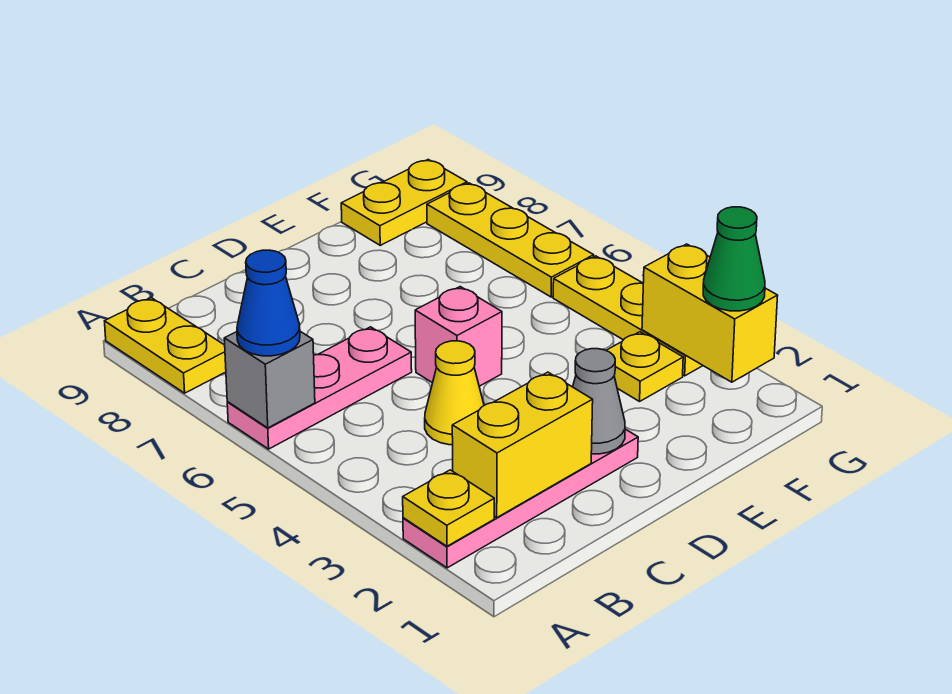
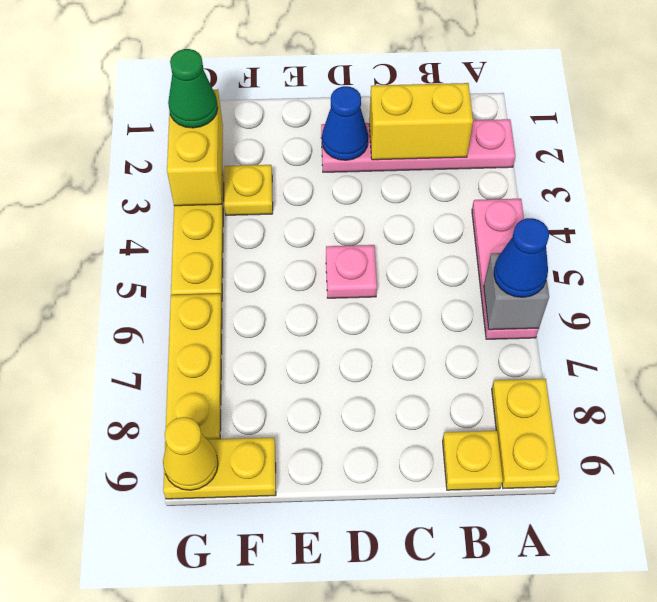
yellow 1x1 plate [403,470,494,546] -> yellow 1x1 plate moved to [443,431,503,490]
pink 1x3 plate [227,327,412,449] -> pink 1x3 plate turned to [472,199,539,339]
yellow 1x1 cone [425,341,484,445] -> yellow 1x1 cone moved to [163,417,218,490]
grey 1x1 cone [573,349,625,454] -> blue 1x1 cone [322,86,368,160]
pink 1x1 brick [415,287,502,386] -> pink 1x1 plate [326,245,377,298]

